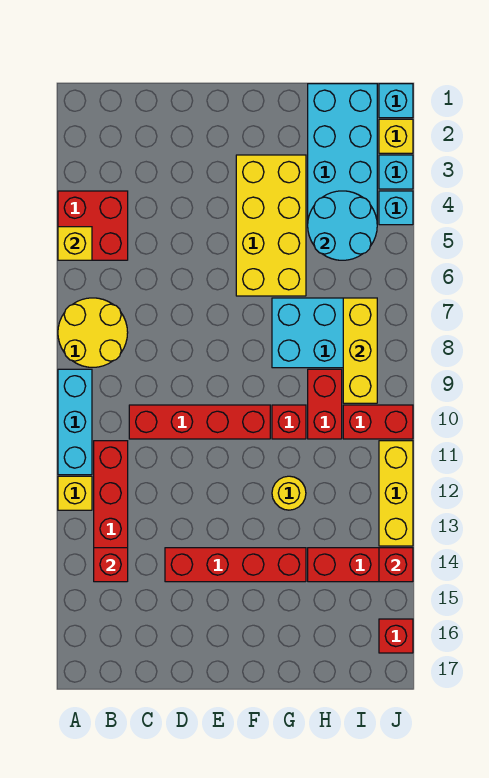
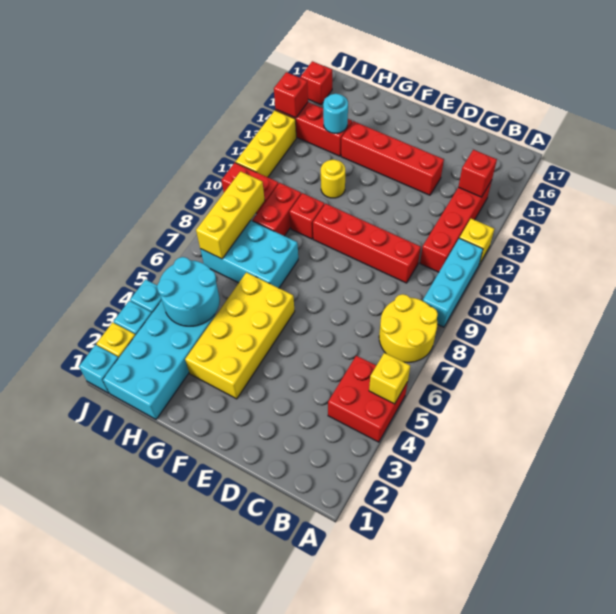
none -> cyan 1x1 round brick [323,94,348,133]

